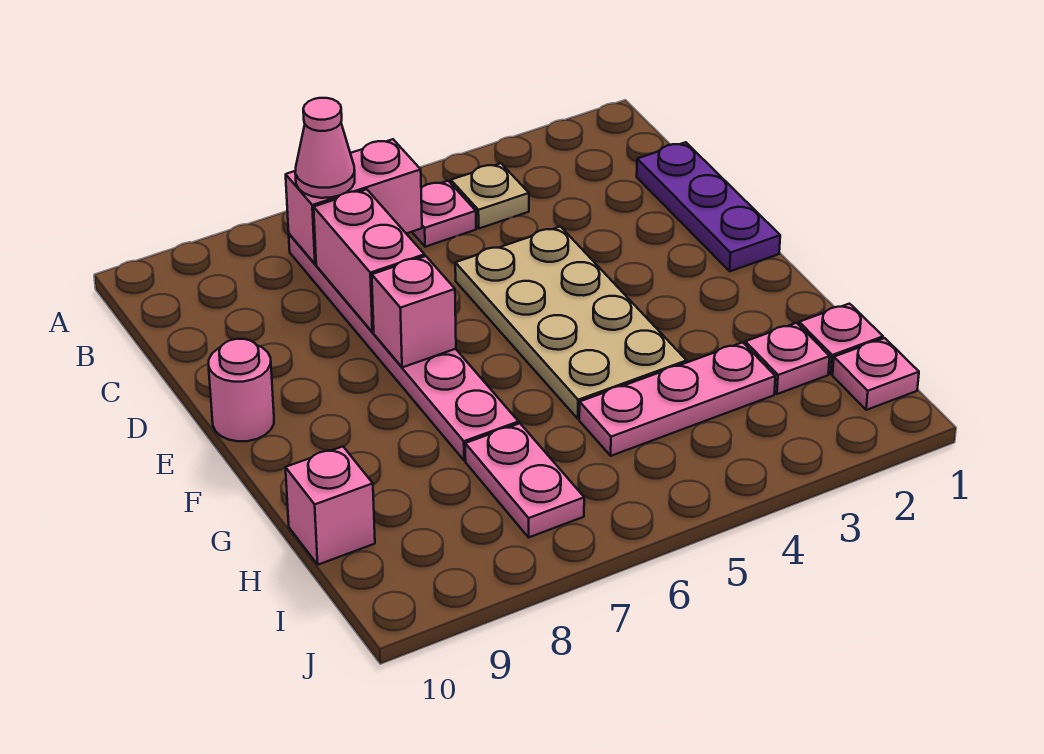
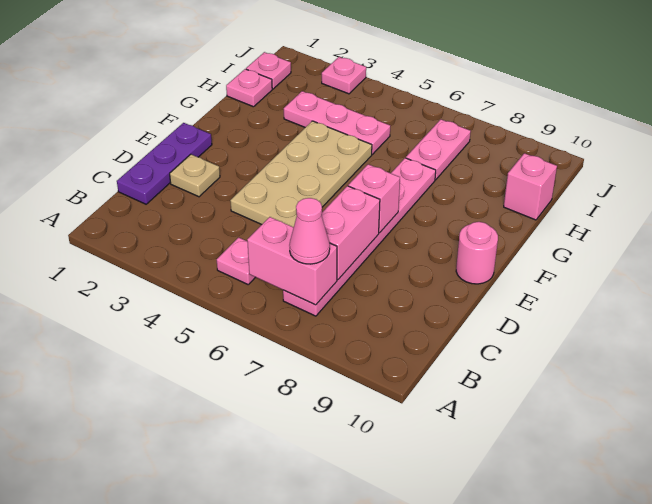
tan 1x1 plate [451,163,529,228] -> tan 1x1 plate moved to [170,154,220,197]
pink 1x1 plate [745,323,830,394] -> pink 1x1 plate moved to [322,57,366,94]

